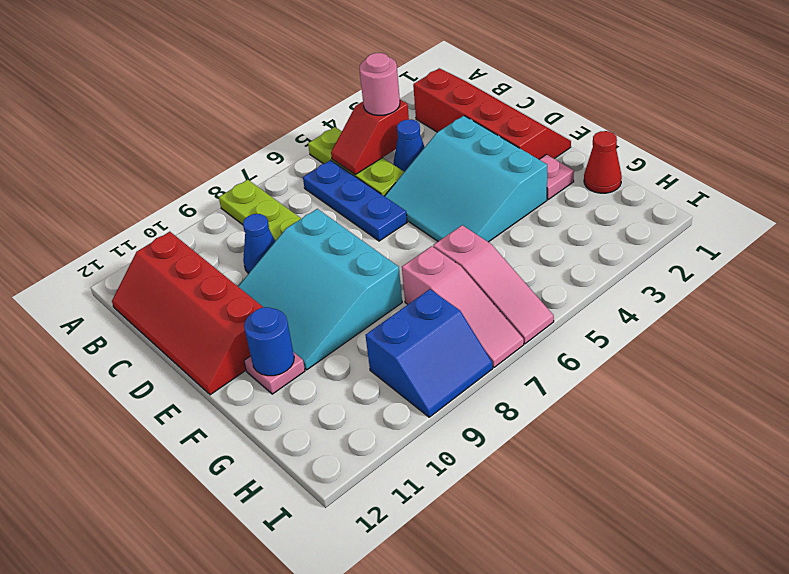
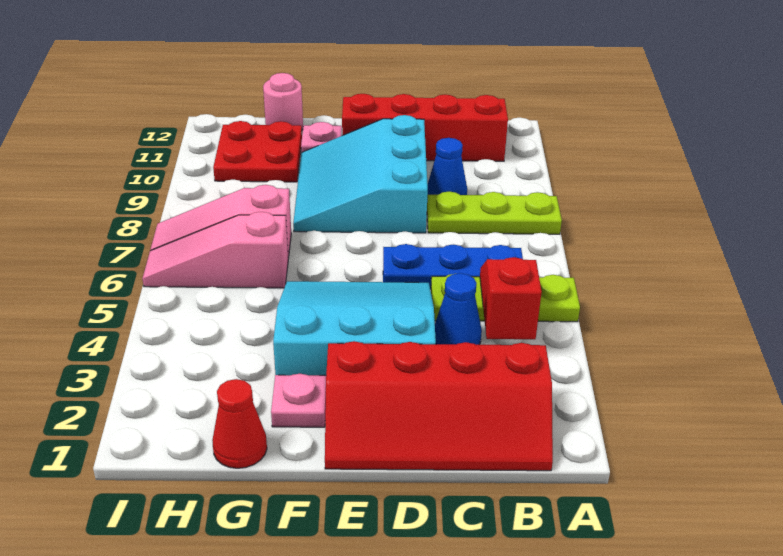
pink 1x1 round brick [359,53,400,115] -> pink 1x1 round brick moved to [263,73,303,130]
cyan 3x3 slope [238,209,402,370] -> cyan 3x3 slope turned to [293,115,428,233]
blue 1x1 round brick [244,307,294,376] -> none
none -> red 2x2 plate [213,121,302,182]
blue 2x2 slope [365,289,493,417] -> none

